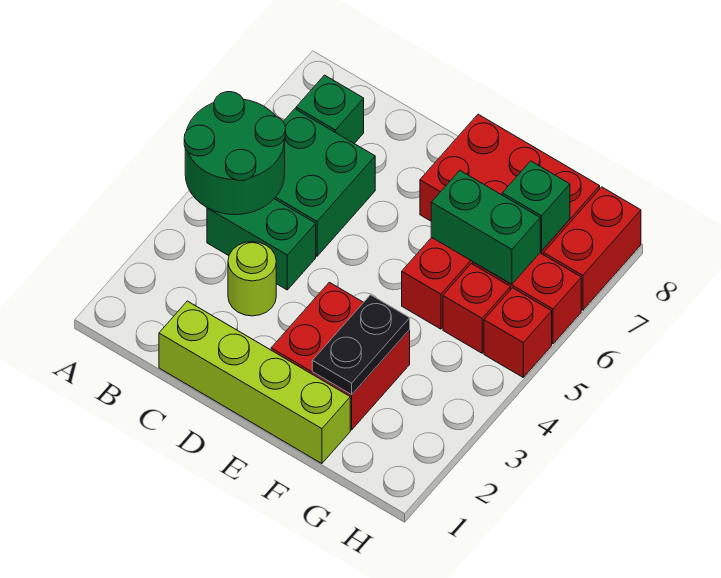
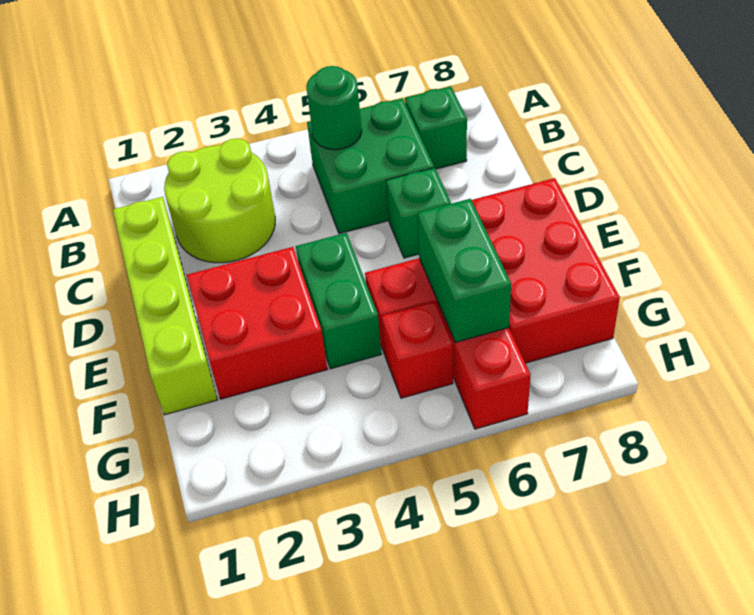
green 2x2 round brick [184,92,286,215] -> green 1x1 round brick [306,66,362,150]
green 1x2 brick [207,199,316,290] -> green 1x2 brick moved to [296,233,381,369]
lime 1x1 round brick [228,242,276,316] -> lime 2x2 round brick [164,139,275,263]
black 1x2 plate [312,295,410,394] -> none
green 1x1 brick [502,161,570,251] -> green 1x1 brick moved to [386,168,451,258]
red 1x1 brick [484,288,552,377] -> none
red 1x2 brick [544,187,641,310] -> none

